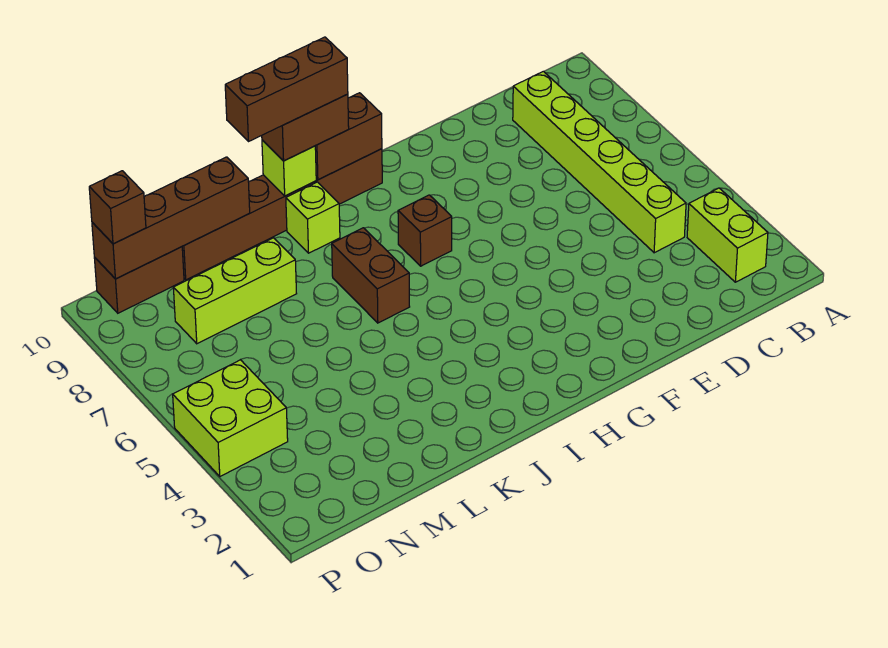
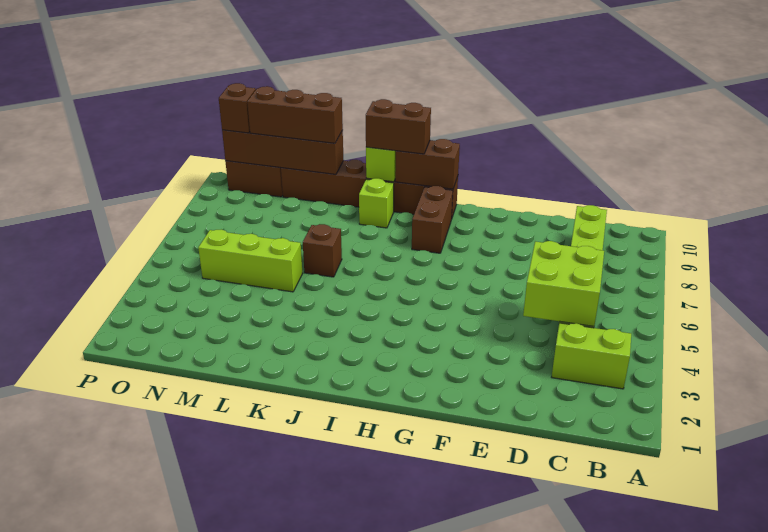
lime 1x2 brick [687,188,768,282] -> lime 1x2 brick turned to [552,323,631,389]
brown 1x1 brick [398,195,452,266] -> brown 1x1 brick moved to [303,224,342,277]
brown 1x3 brick [225,37,348,141] -> brown 1x3 brick moved to [247,86,343,143]
brown 1x2 brick [332,228,410,323] -> brown 1x2 brick moved to [412,186,453,253]
lime 1x3 brick [173,238,297,344] -> lime 1x3 brick moved to [198,229,303,292]
lime 2x2 brick [173,360,288,476] -> lime 2x2 brick moved to [523,241,604,326]

